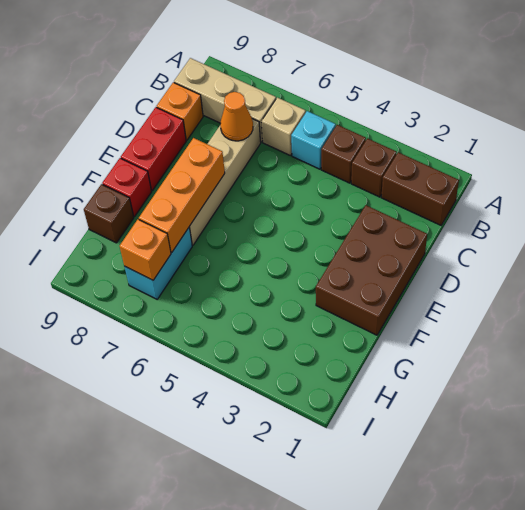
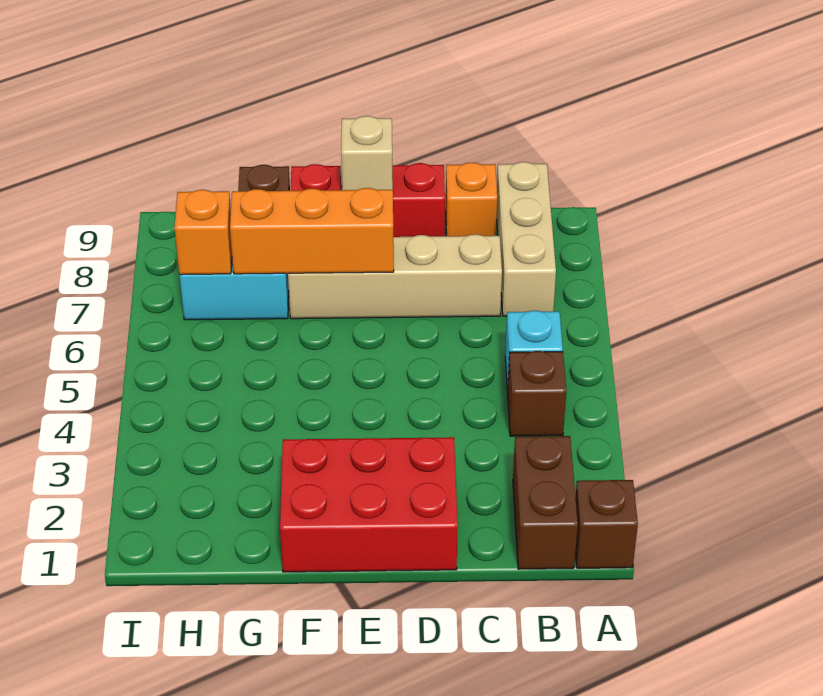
brown 1x1 brick [351,138,396,197] -> brown 1x1 brick moved to [576,480,638,568]
tan 1x1 brick [261,98,306,156] -> tan 1x1 brick moved to [341,116,393,190]
orange 1x1 cone [220,92,253,141] -> none
brown 2x3 brick [316,205,427,335] -> red 2x3 brick [280,437,458,572]

